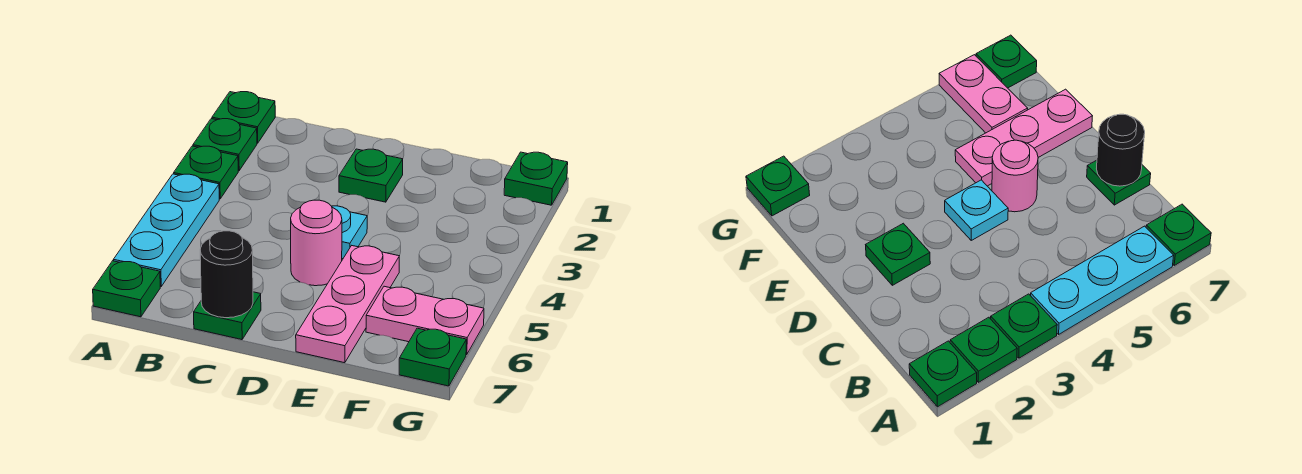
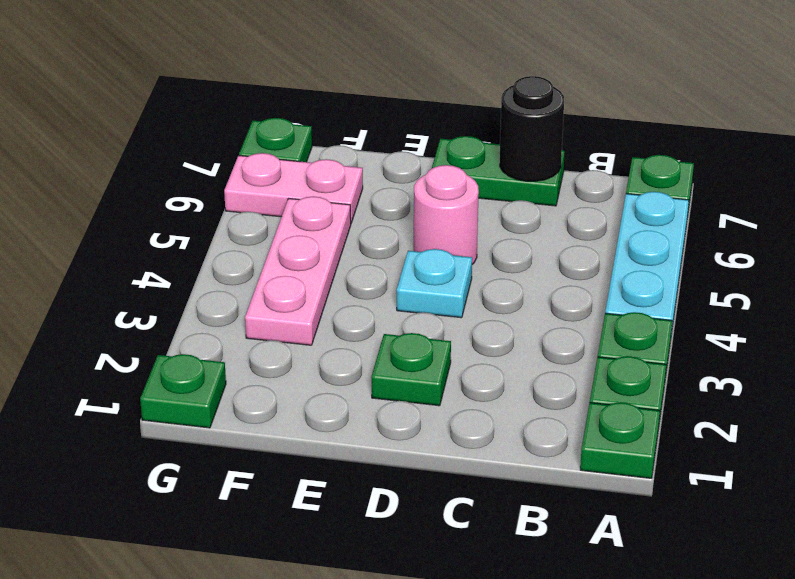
green 1x1 plate [194,292,261,340] -> green 1x2 plate [432,136,565,206]
pink 1x3 plate [296,246,399,363] -> pink 1x3 plate moved to [245,196,351,345]

